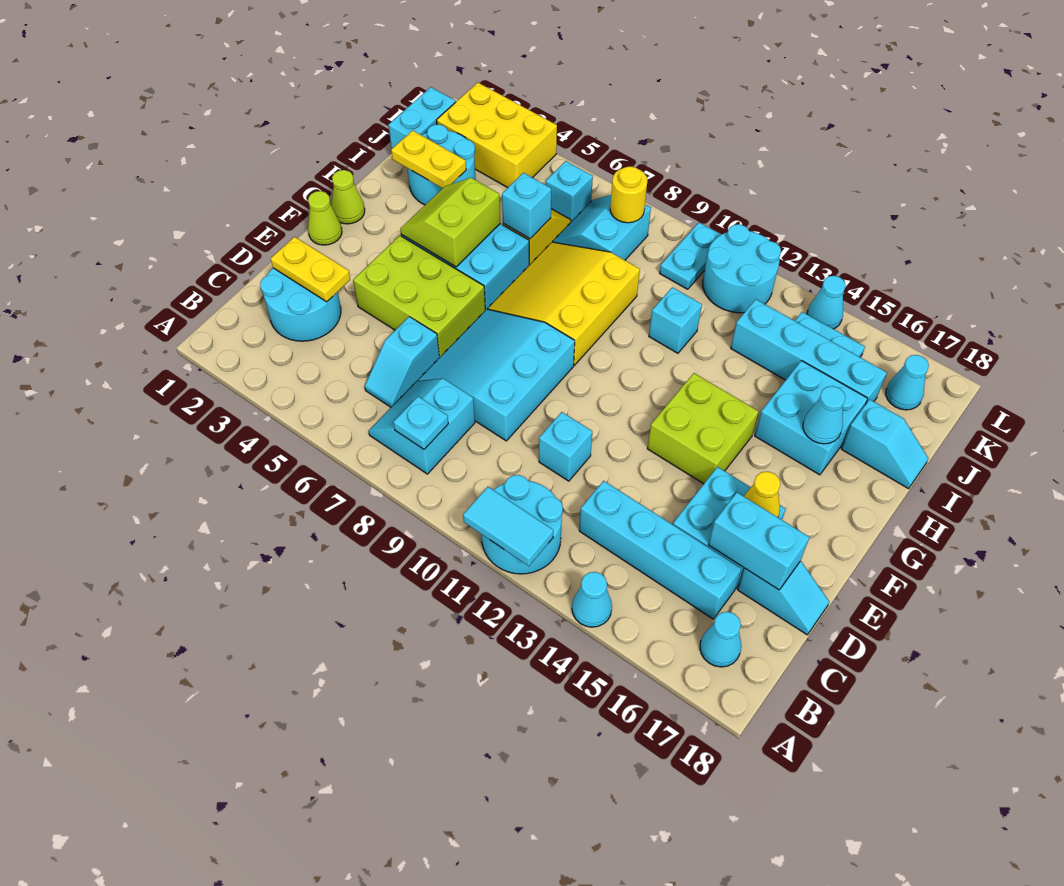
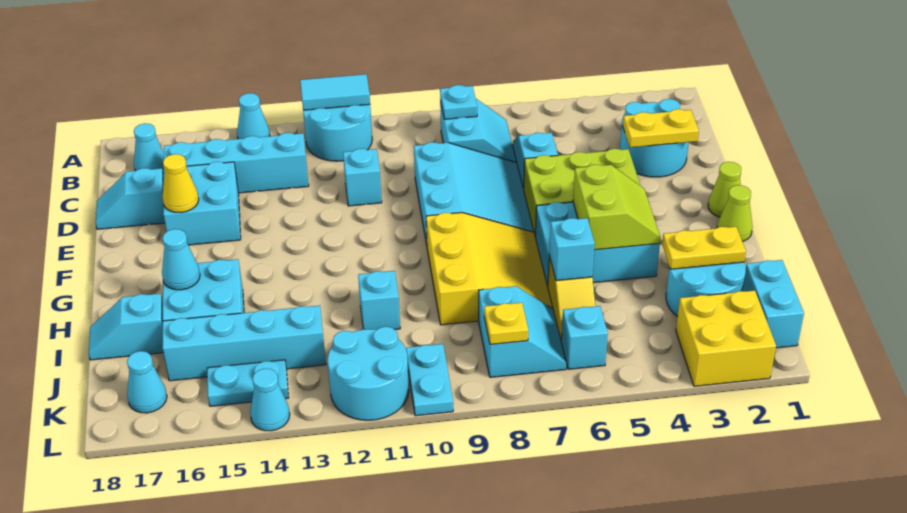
cyan 1x2 brick [709,492,809,590] -> none
lime 2x2 brick [647,373,759,484] -> none
yellow 2x3 brick [437,83,557,188] -> yellow 2x2 brick [676,291,776,386]
yellow 1x1 round brick [610,166,648,223] -> yellow 1x1 plate [484,303,528,345]

